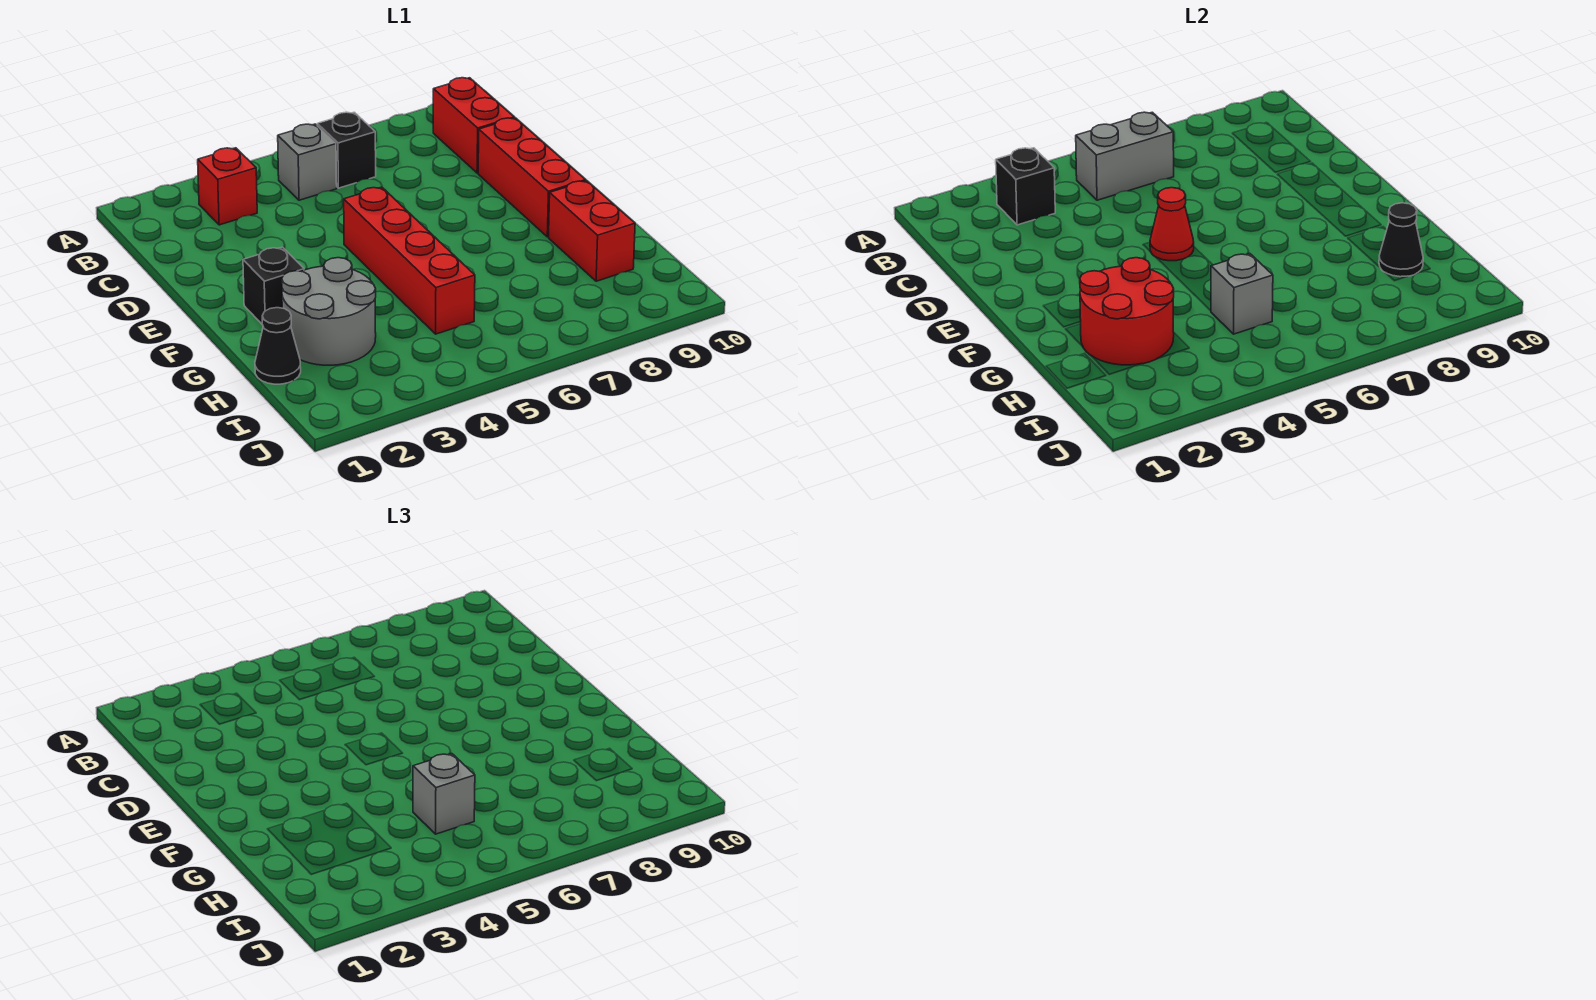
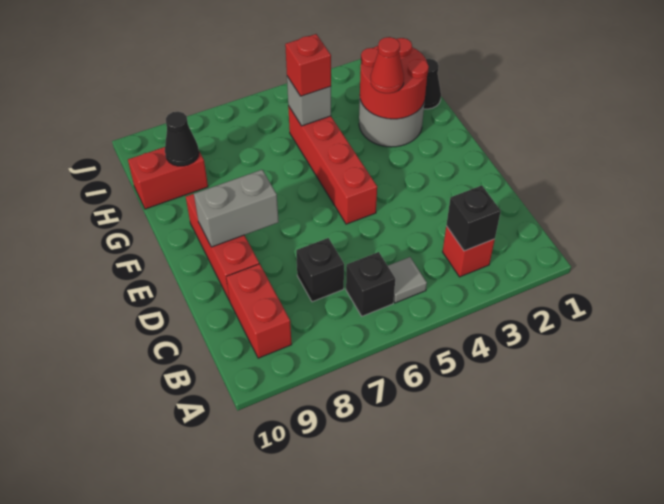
grey 1x1 brick [278,124,337,200] -> grey 1x1 tile [388,257,427,303]
grey 1x2 brick [1076,112,1174,200] -> grey 1x2 brick moved to [194,170,279,247]
red 1x1 cone [1150,188,1194,261] -> red 1x1 cone moved to [371,37,404,93]
black 1x1 brick [243,247,304,324] -> black 1x1 brick moved to [296,238,344,302]
red 1x2 brick [549,181,635,281] -> red 1x2 brick turned to [128,147,208,209]
grey 1x1 brick [413,754,475,834] -> red 1x1 brick [285,34,331,96]

